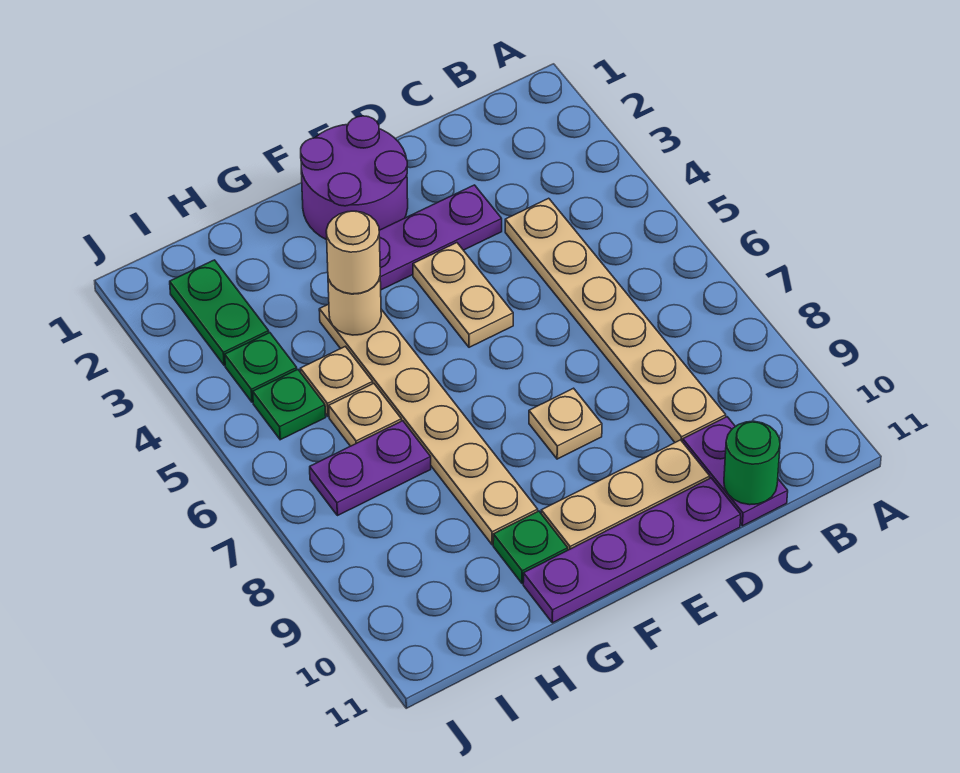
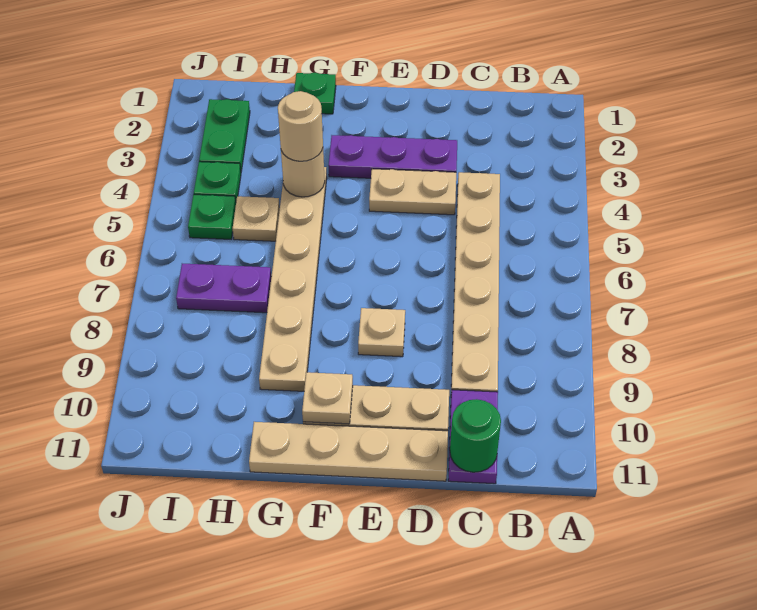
purple 1x4 plate [523,478,741,623] -> tan 1x4 plate [249,422,448,481]
purple 2x2 round brick [301,116,408,240] -> none
tan 1x2 plate [413,243,513,347] -> tan 1x2 plate turned to [369,169,456,215]
green 1x1 plate [493,511,568,584] -> green 1x1 plate moved to [294,73,336,114]
tan 1x1 plate [329,384,401,446] -> tan 1x1 plate moved to [302,372,353,424]

